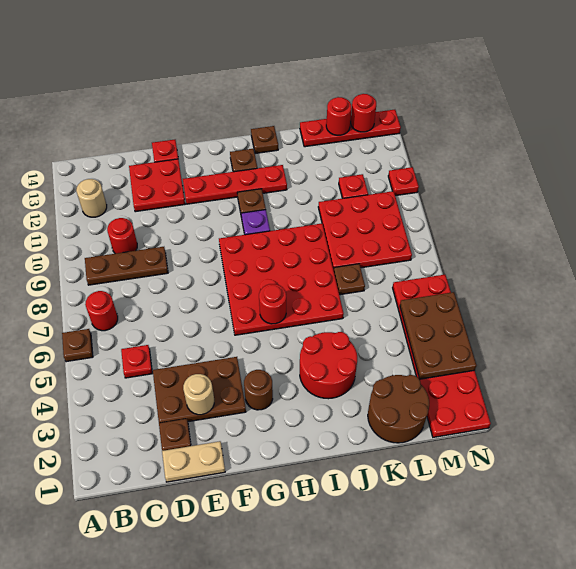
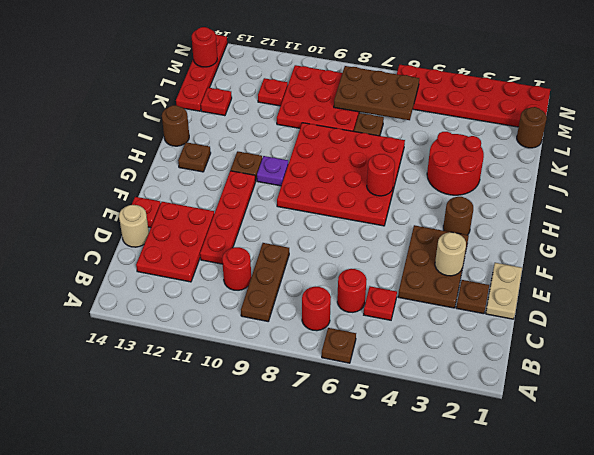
tan 1x1 round brick [76,179,107,217] -> tan 1x1 round brick moved to [119,205,149,247]
red 2x2 plate [129,159,185,212] -> red 2x3 plate [136,202,214,282]
red 1x4 plate [183,165,287,204] -> red 1x4 plate moved to [200,171,256,264]
brown 1x1 plate [251,126,278,154] -> brown 1x1 round brick [162,105,189,146]
brown 2x2 round brick [368,375,429,443] -> brown 1x1 round brick [517,107,547,148]
red 1x1 round brick [326,97,352,135] -> red 1x1 round brick moved to [337,269,367,312]
brown 2x3 plate [400,292,476,379] -> brown 2x3 plate moved to [334,66,419,120]
red 1x1 plate [388,167,419,196] -> red 1x1 plate moved to [201,88,232,116]

